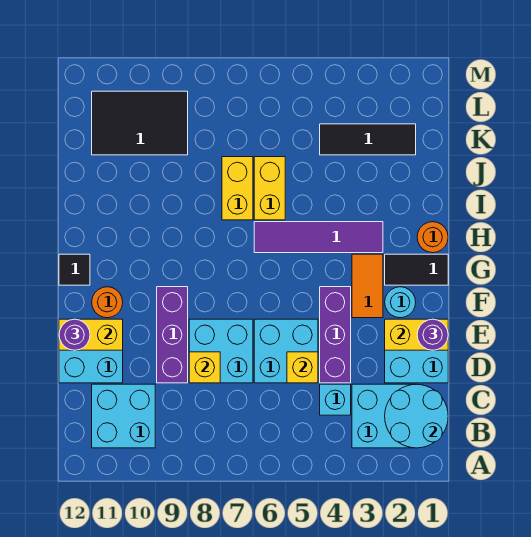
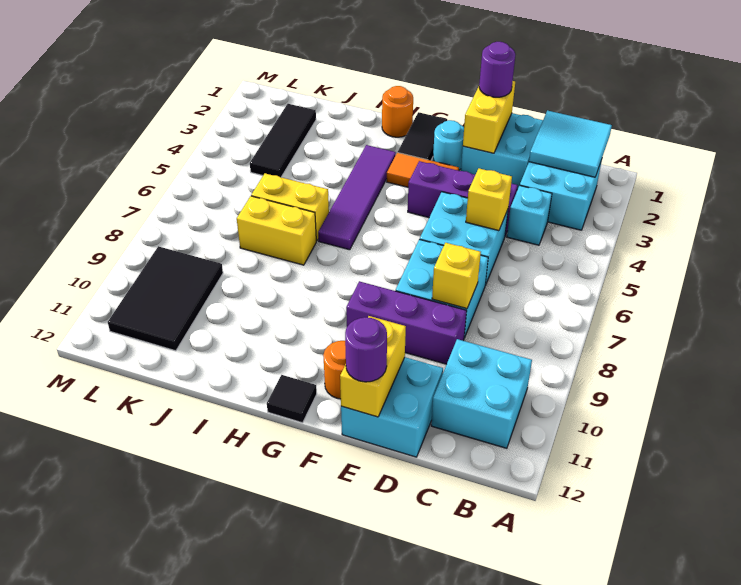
cyan 2x2 round brick [385,384,448,448] -> cyan 2x2 tile [529,110,612,177]

